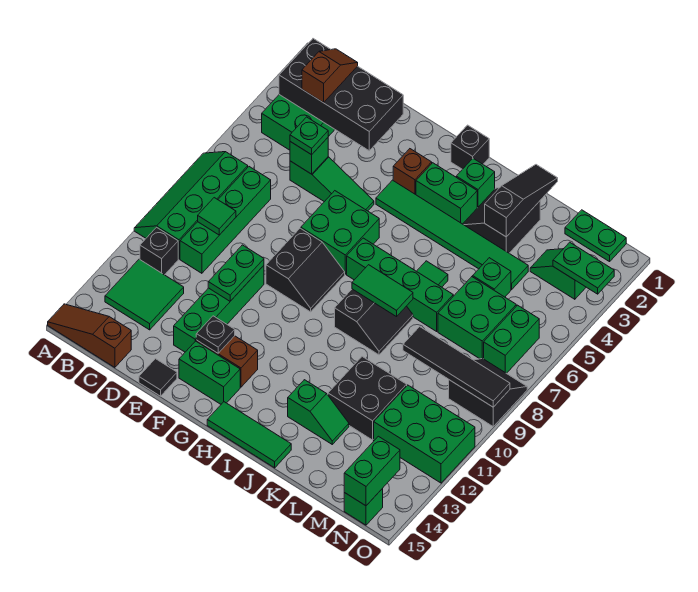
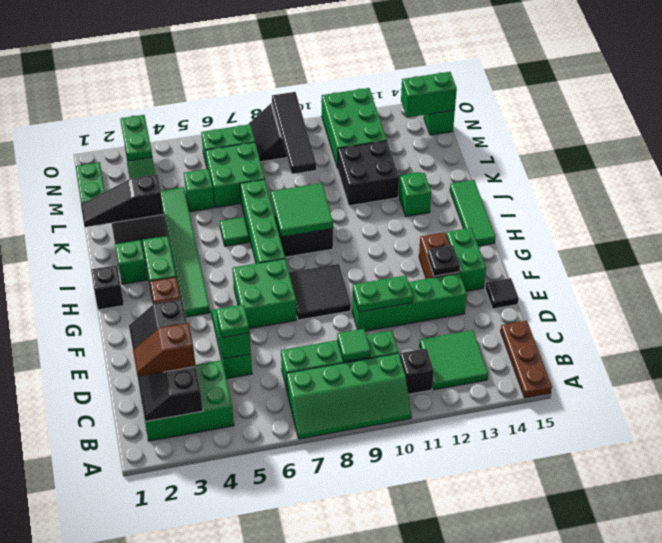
brown 1x3 slope [48,304,131,367] -> brown 1x3 plate [501,321,552,398]
black 2x4 brick [279,39,403,151] -> black 2x4 slope [129,299,203,422]
black 2x2 slope [266,228,345,312] -> black 2x2 tile [289,264,351,320]
green 1x2 tile [352,265,413,317] -> green 2x2 tile [271,183,333,237]

